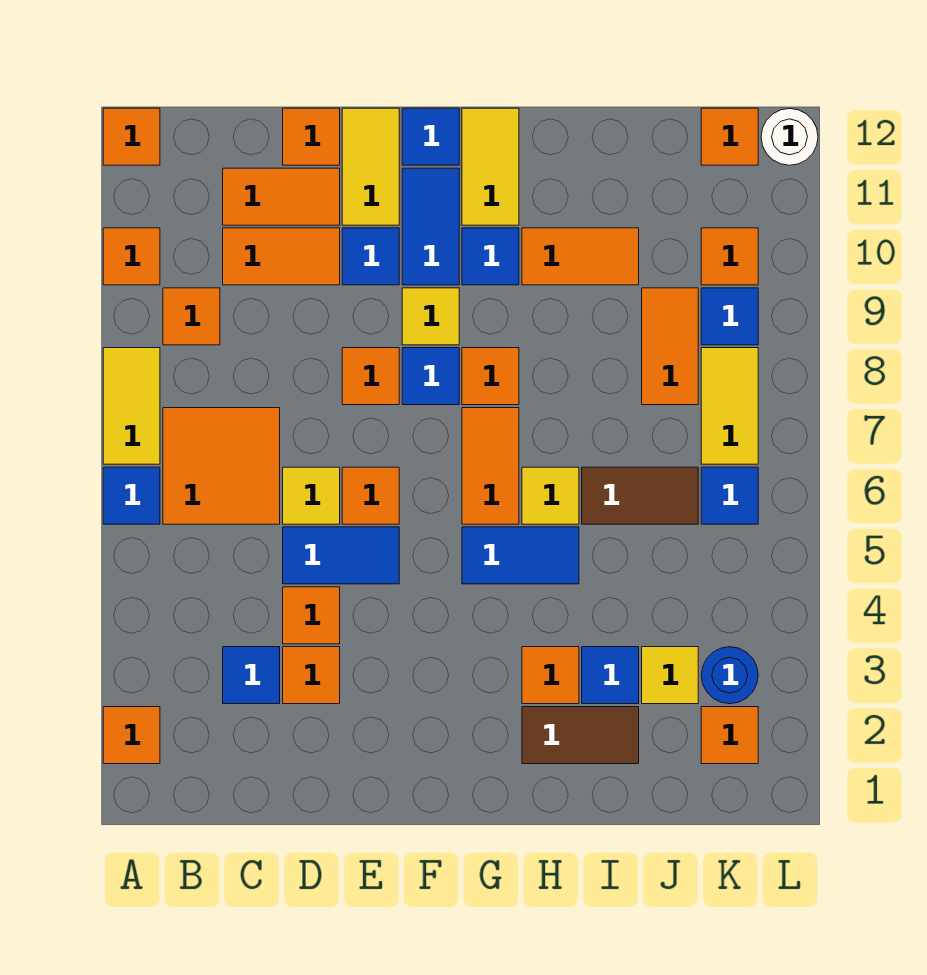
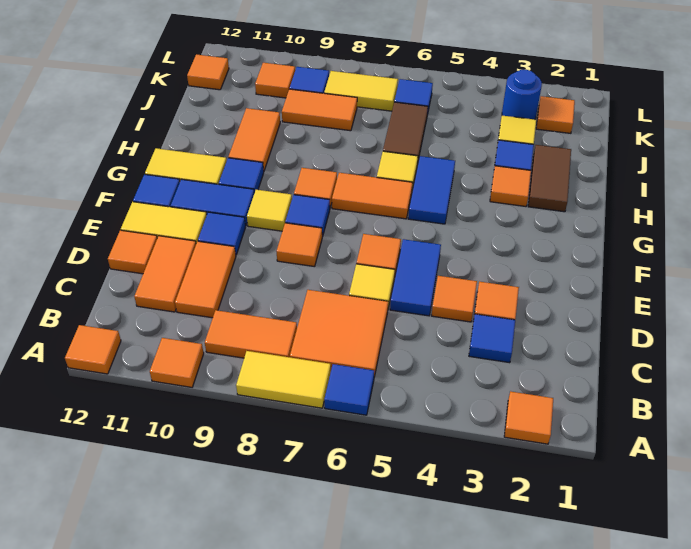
orange 1x1 tile [163,288,220,345] -> orange 1x2 tile [205,310,297,358]
white 1x1 round brick [761,108,818,165] -> none

